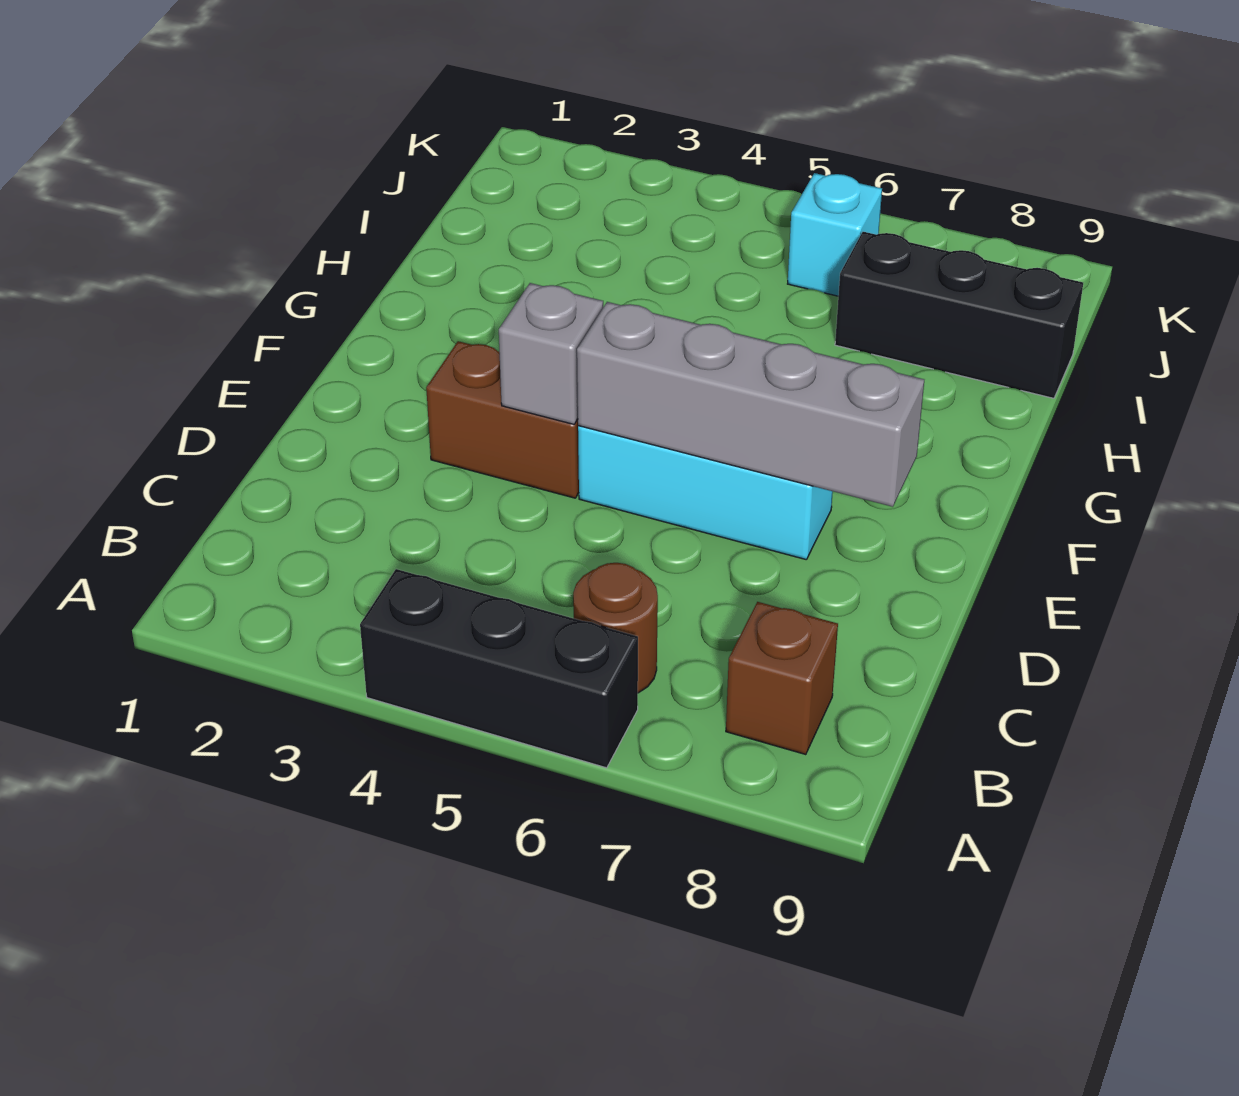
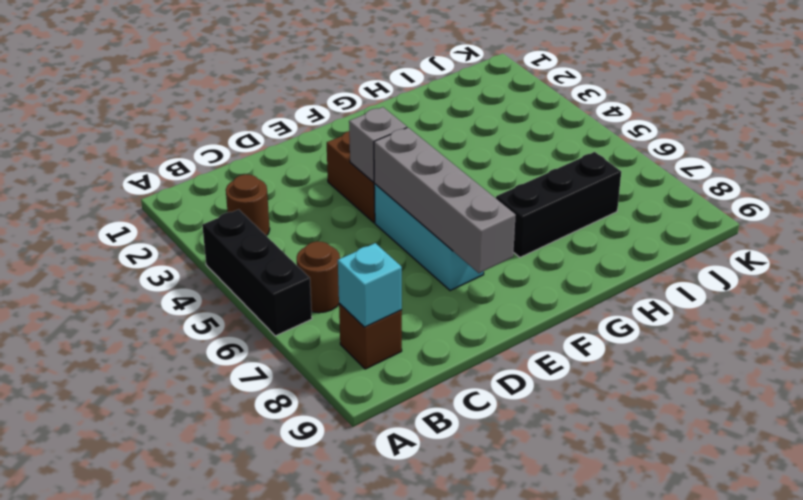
none -> brown 1x1 round brick [226,174,270,236]
black 1x3 brick [835,232,1083,398] -> black 1x3 brick turned to [496,152,621,257]
cyan 1x1 brick [788,173,882,296] -> cyan 1x1 brick moved to [338,243,402,327]

